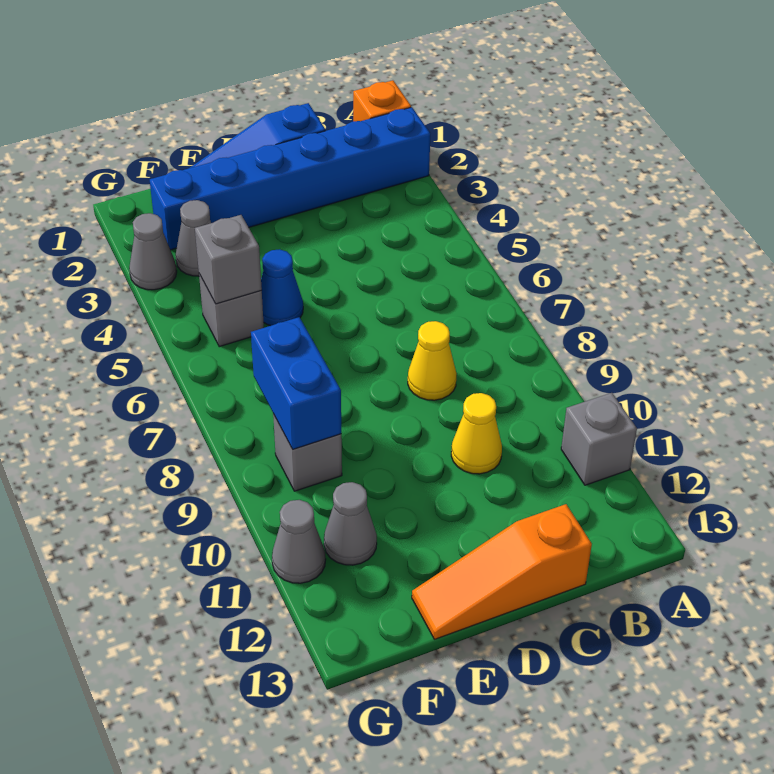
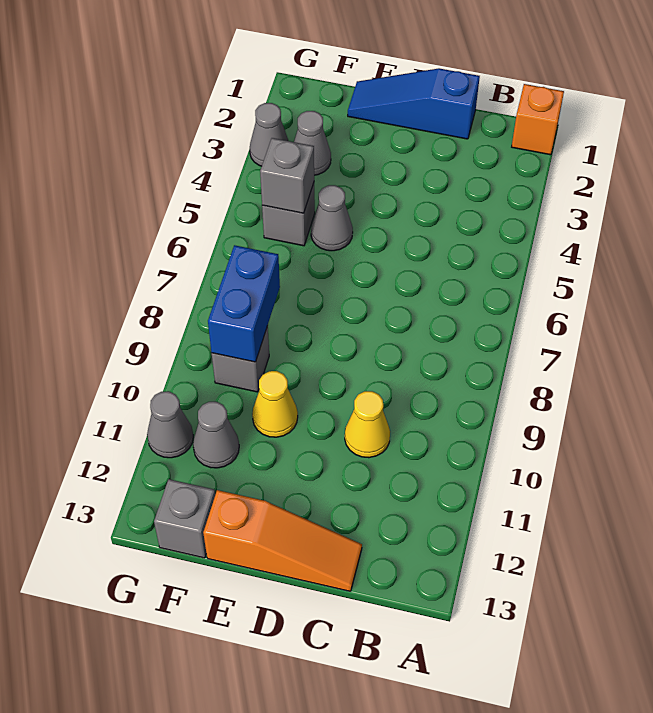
blue 1x6 brick [150,107,430,250] -> none
grey 1x1 brick [561,393,637,485] -> grey 1x1 brick moved to [154,479,215,558]
yellow 1x1 cone [408,321,457,400] -> yellow 1x1 cone moved to [252,371,298,437]
orange 1x3 slope [412,504,592,639] -> orange 1x3 slope turned to [203,490,362,591]
blue 1x1 cone [261,249,303,326] -> grey 1x1 cone [311,185,353,251]

